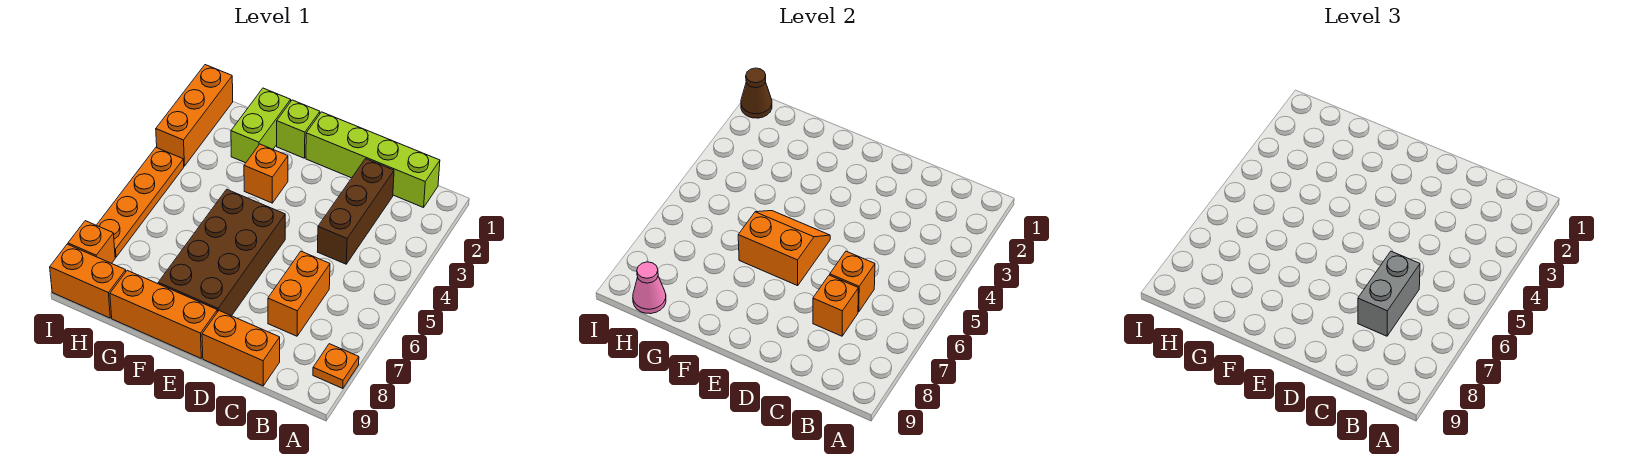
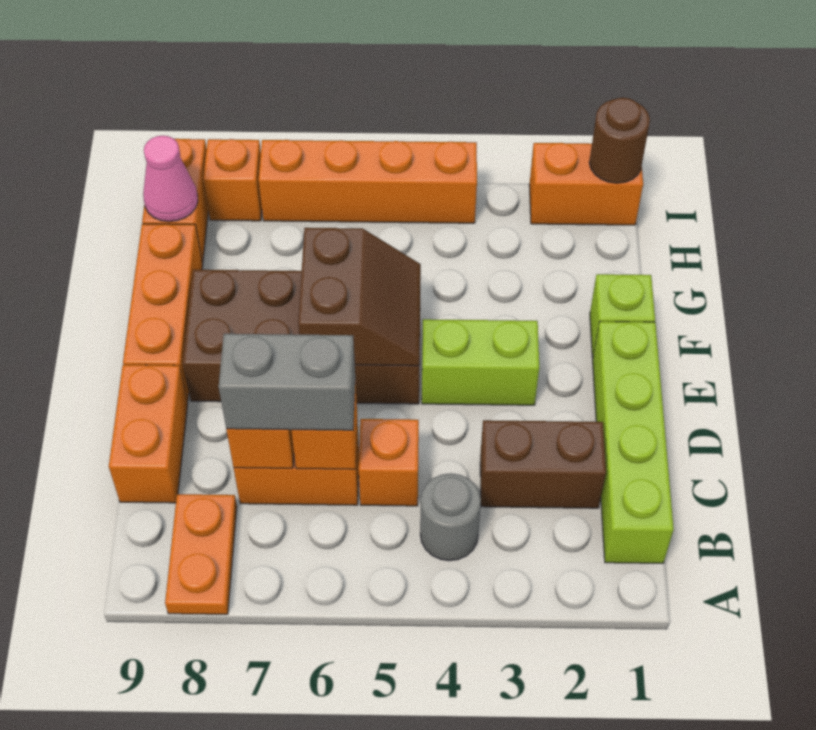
orange 1x1 plate [313,344,359,389] -> orange 1x2 plate [165,494,237,614]
none -> grey 1x1 round brick [420,473,481,561]
brown 1x3 brick [318,159,394,264] -> brown 1x2 brick [480,420,606,508]
orange 2x2 slope [738,211,830,286] -> brown 2x2 slope [298,228,421,366]
orange 1x1 brick [244,144,288,203] -> orange 1x1 brick moved to [359,419,419,506]
lime 1x2 brick [231,88,291,163] -> lime 1x2 brick moved to [422,319,539,405]
orange 1x3 brick [156,65,233,166] -> orange 1x2 brick [529,143,643,225]
brown 1x1 cone [741,68,772,118] -> brown 1x1 round brick [589,98,650,183]
orange 1x4 plate [97,147,184,257] -> orange 1x4 brick [259,140,477,223]

